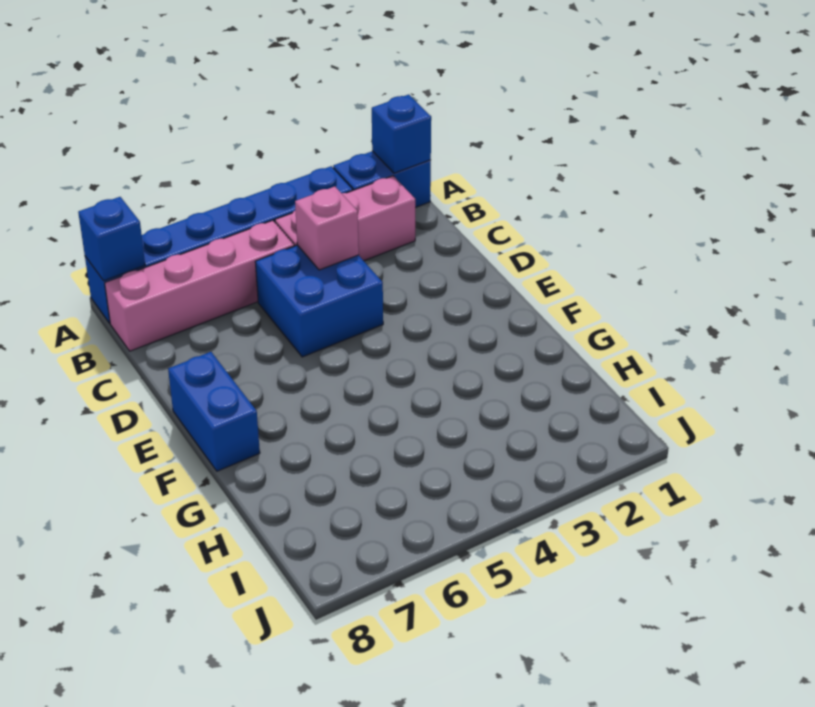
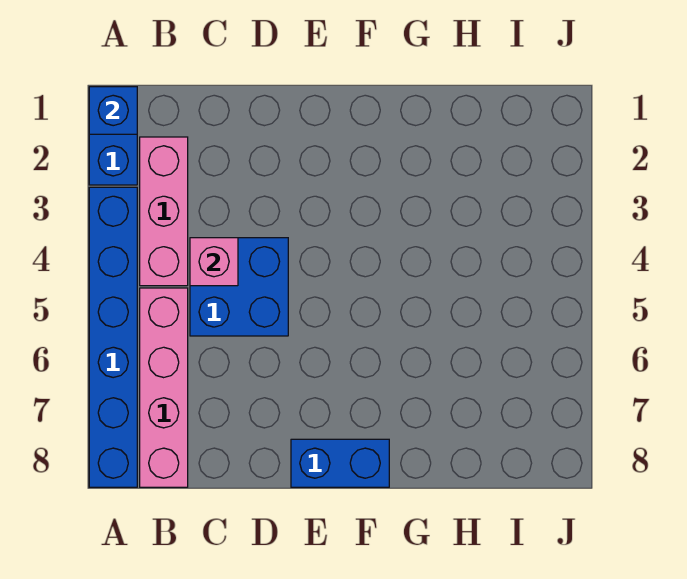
blue 1x1 brick [78,197,145,281] -> none

